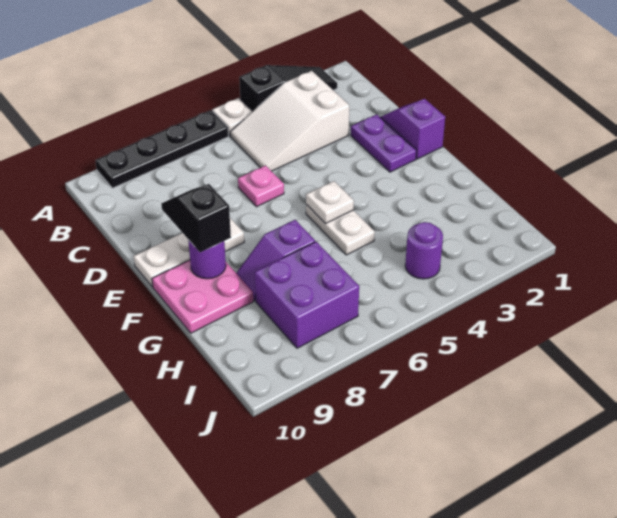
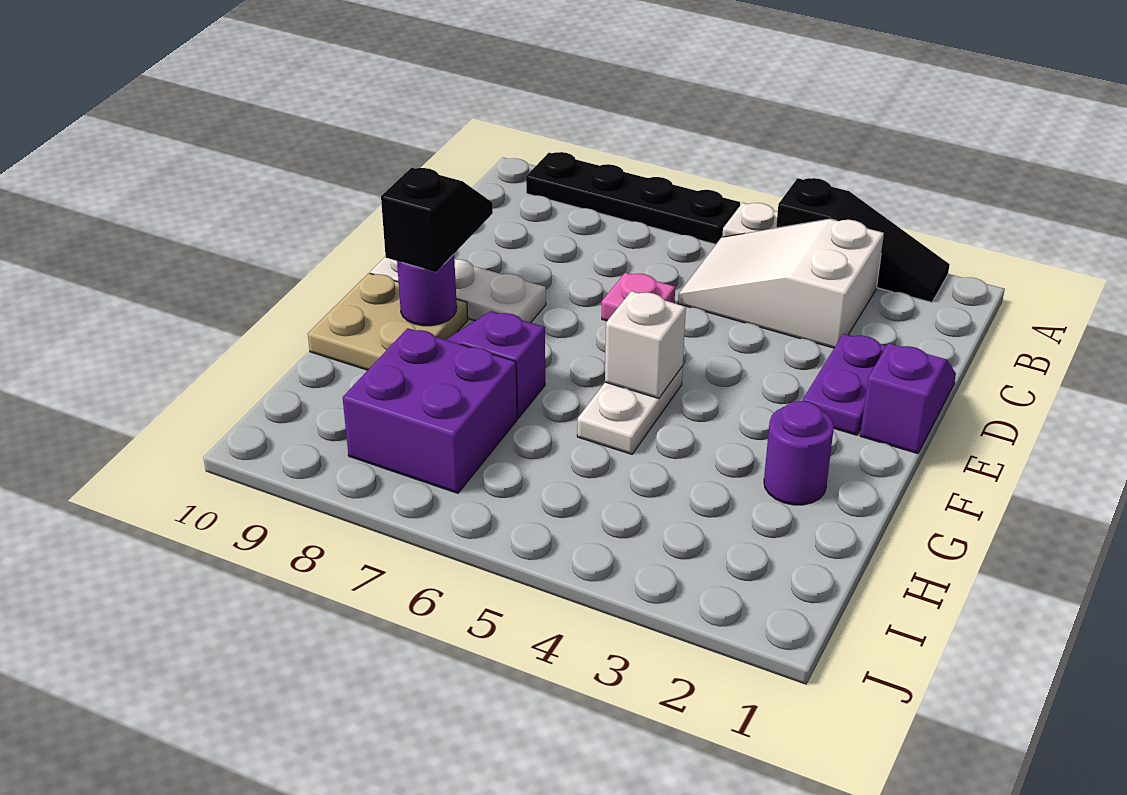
white 1x1 plate [306,181,354,224] -> white 1x1 brick [605,291,686,398]
pink 2x2 plate [152,260,253,333] -> tan 2x2 plate [308,273,468,370]
purple 1x1 round brick [405,222,443,279] -> purple 1x1 round brick moved to [764,401,834,505]

